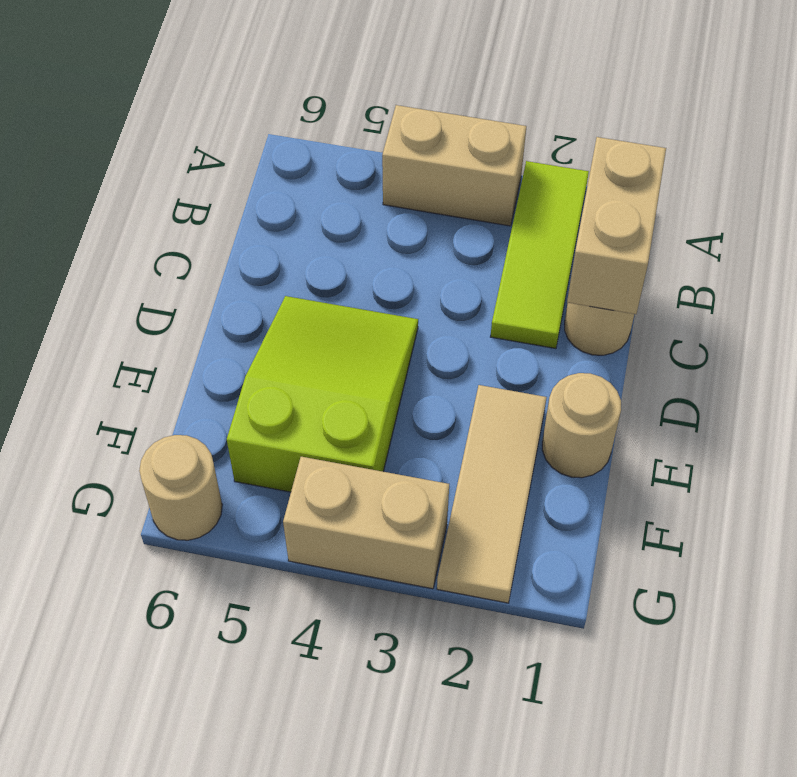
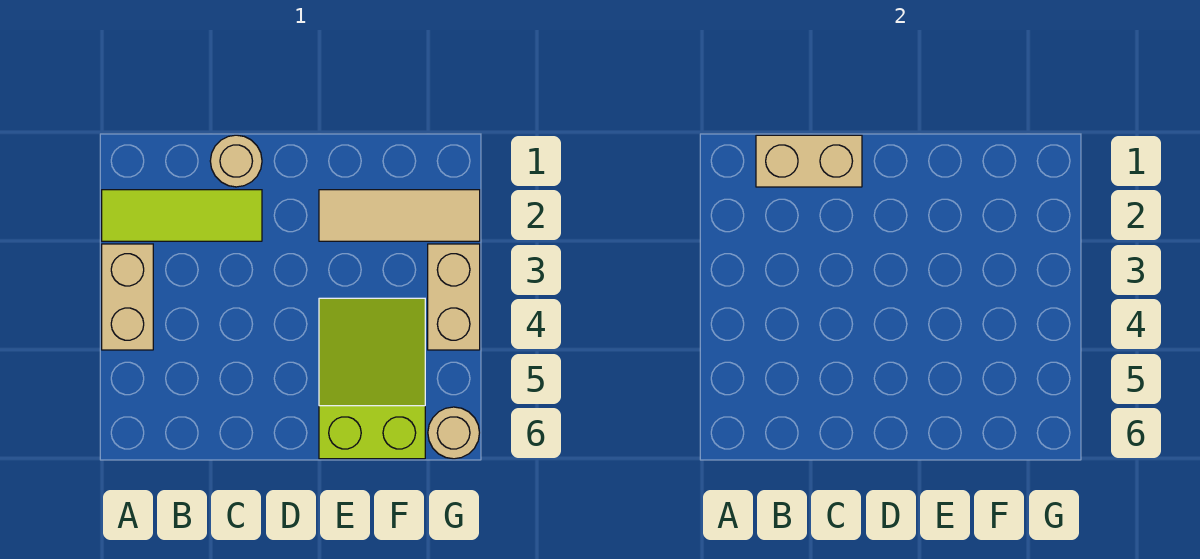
lime 2x3 slope [227,296,418,492] -> lime 2x3 slope turned to [319,298,425,459]
tan 1x1 round brick [542,373,621,478] -> none

